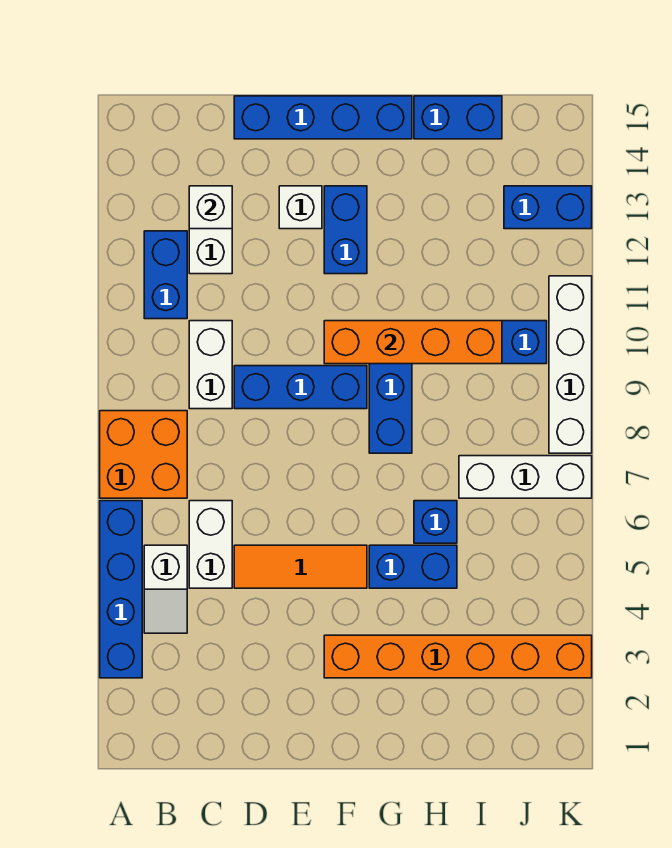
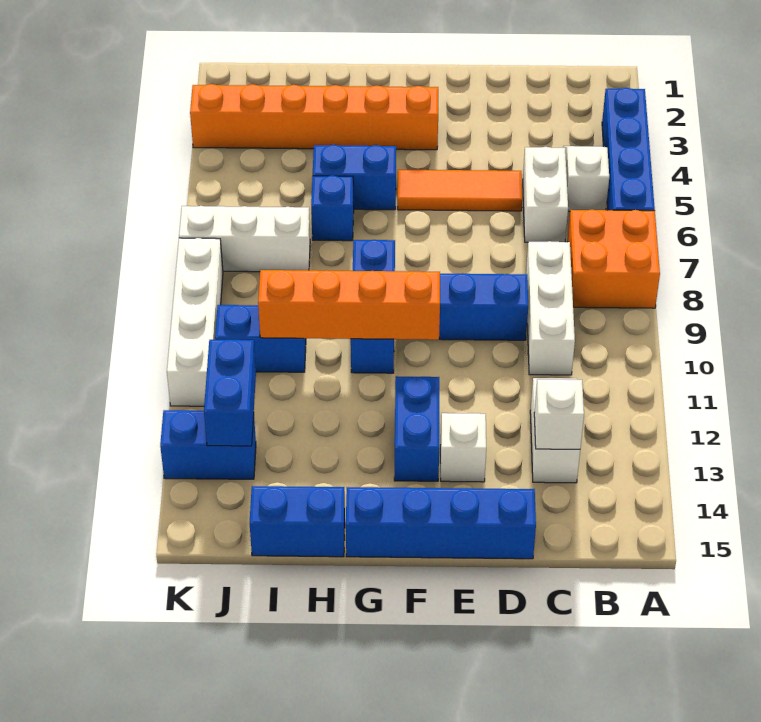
blue 1x2 brick [144,231,187,319] -> blue 1x2 brick moved to [204,340,256,446]
white 1x2 brick [189,321,232,409] -> white 1x3 brick [526,241,575,375]

